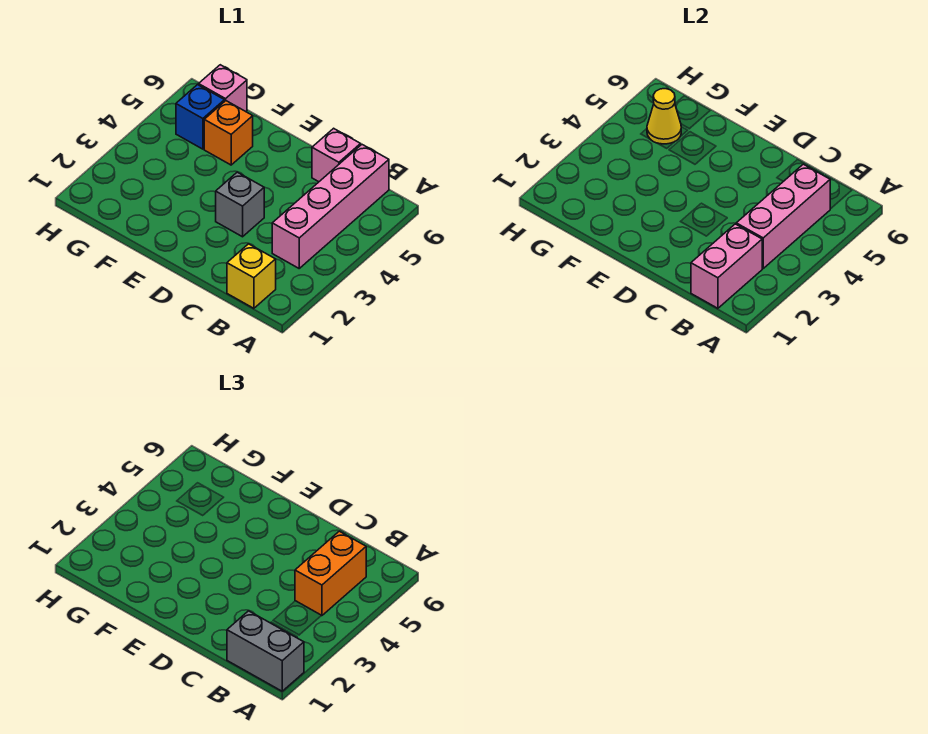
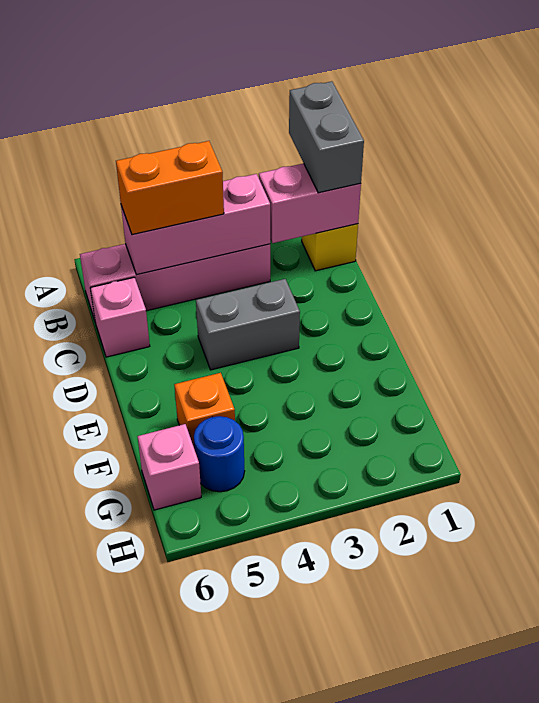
grey 1x1 brick [216,172,264,237] -> grey 1x2 brick [196,279,300,370]
blue 1x1 brick [176,85,224,149] -> blue 1x1 round brick [194,416,245,492]
yellow 1x1 cone [647,89,681,144] -> none

